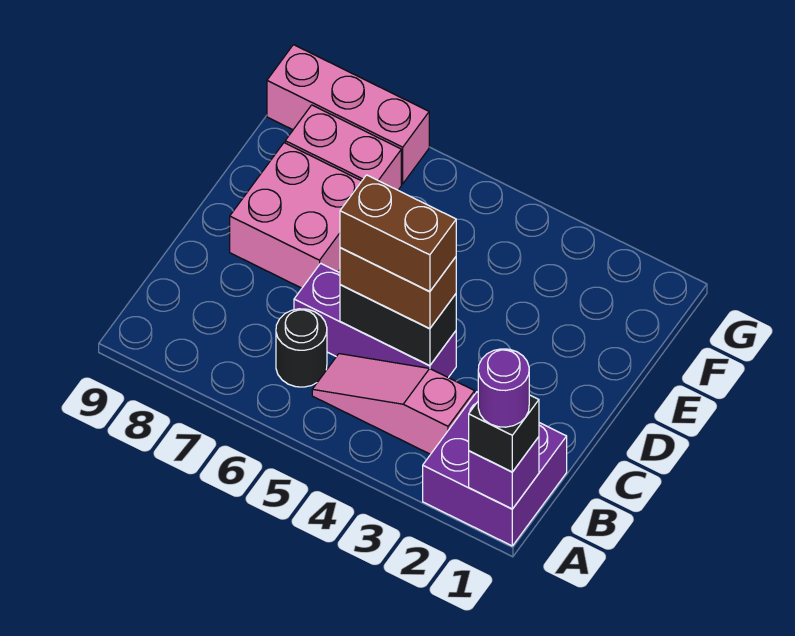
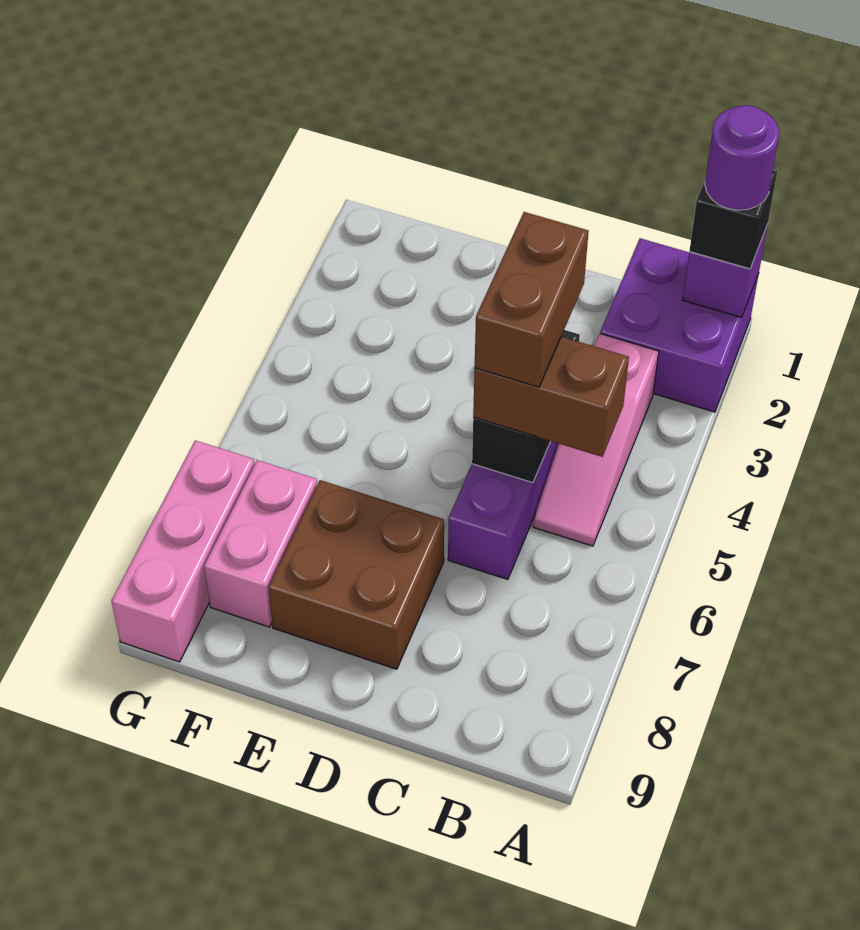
black 1x1 round brick [276,309,327,387] -> none
brown 1x2 brick [340,248,456,329] -> brown 1x2 brick turned to [473,337,629,457]
pink 2x2 brick [230,143,362,288] -> brown 2x2 brick [268,480,444,669]

